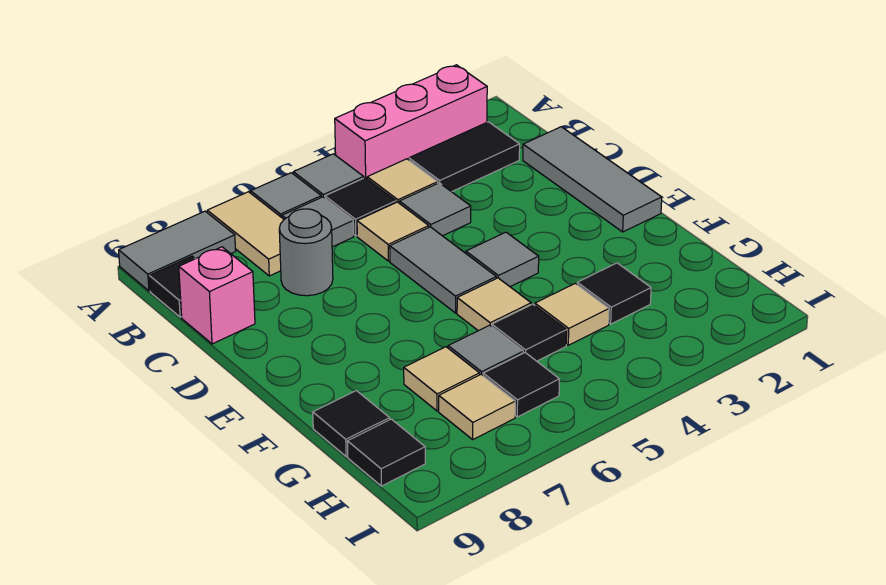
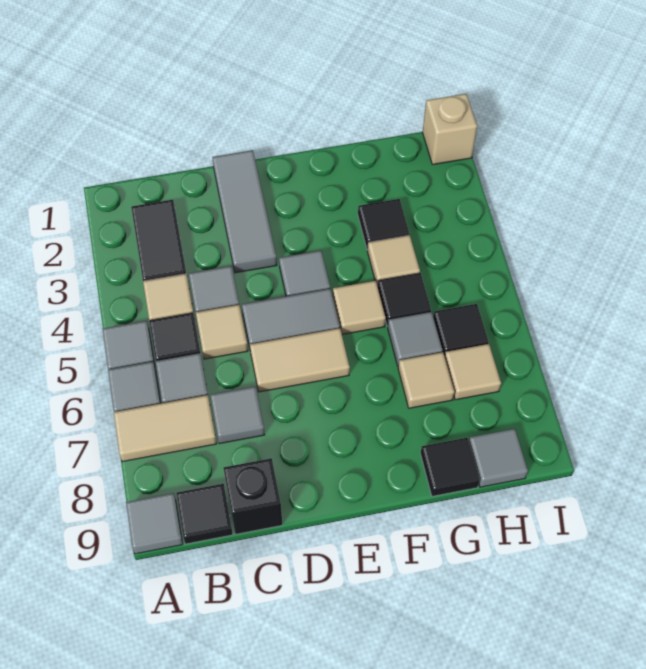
pink 1x3 brick [335,65,487,179] -> none
grey 1x2 tile [119,211,236,291] -> grey 1x1 tile [126,493,183,554]
grey 1x3 tile [523,127,662,232] -> grey 1x3 tile turned to [212,150,277,273]
grey 1x1 round brick [279,209,333,296] -> grey 1x1 tile [210,386,265,444]
pink 1x1 brick [179,247,255,344] -> black 1x1 brick [224,458,283,534]
none -> tan 1x2 tile [250,328,350,392]
black 1x1 tile [347,419,425,486] -> grey 1x1 tile [469,429,528,487]
none -> tan 1x1 brick [423,94,477,165]

